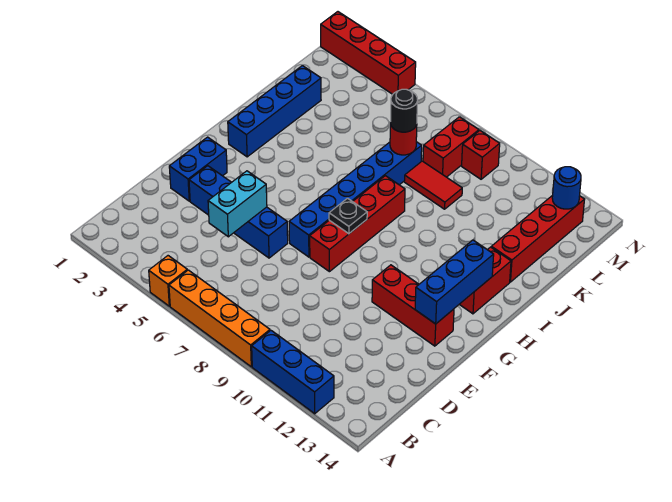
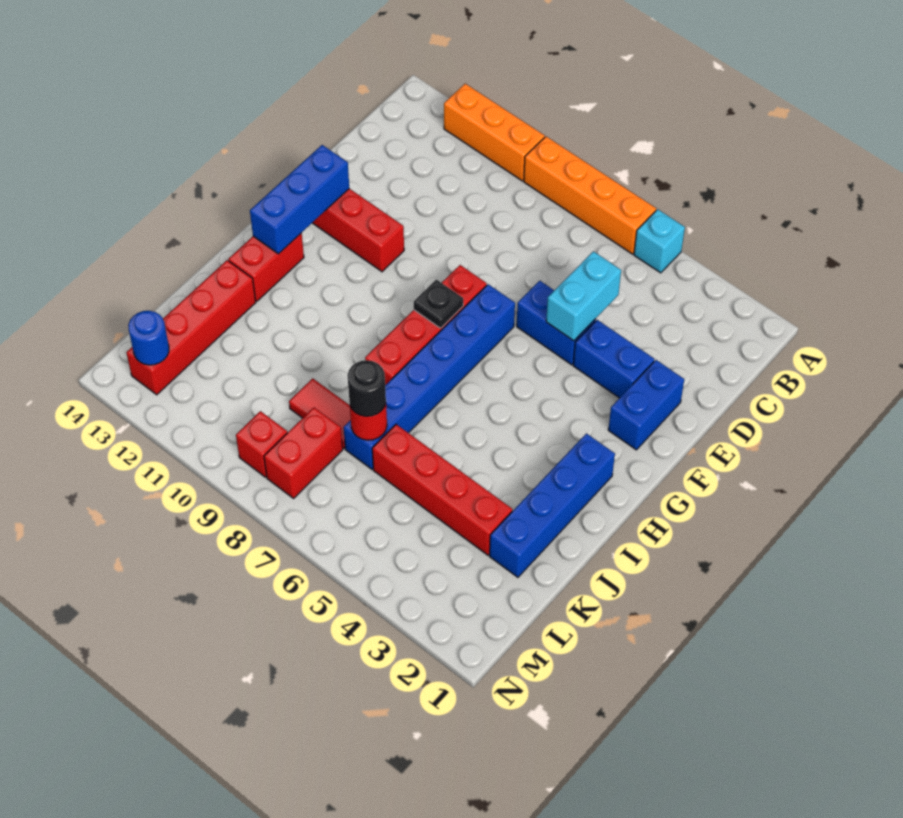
orange 1x1 brick [149,256,187,306] -> cyan 1x1 brick [634,209,685,273]
blue 1x3 brick [252,331,334,414] -> orange 1x3 brick [444,84,545,181]
red 1x4 brick [321,12,416,94] -> red 1x4 brick moved to [372,424,512,555]

